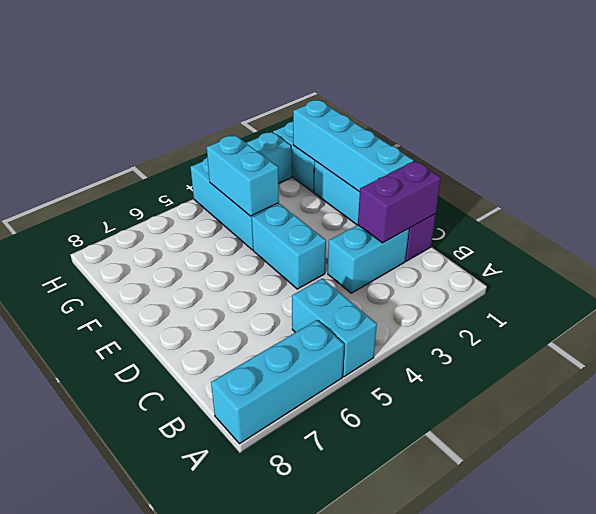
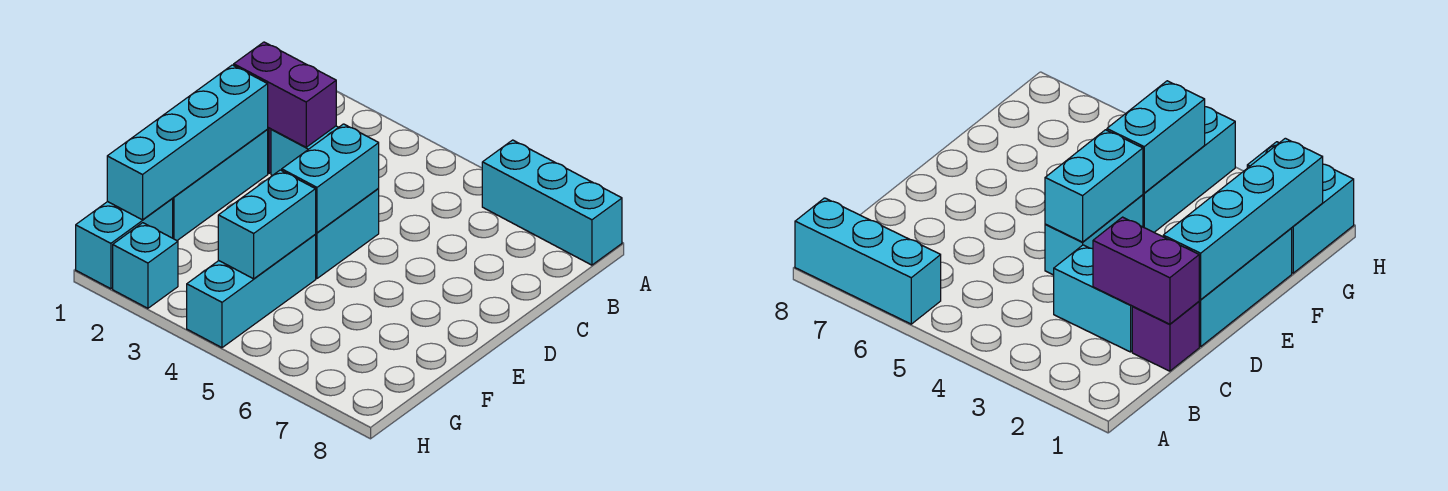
cyan 1x2 brick [292,279,377,377] -> cyan 1x2 brick moved to [282,124,379,233]

